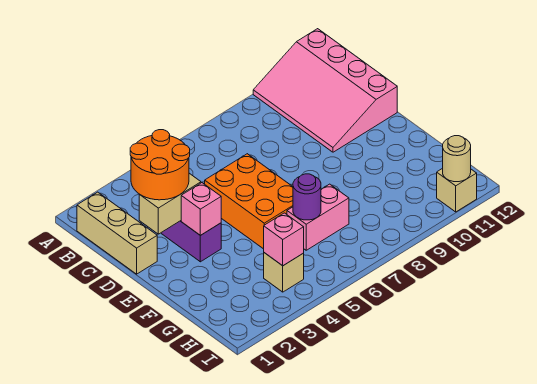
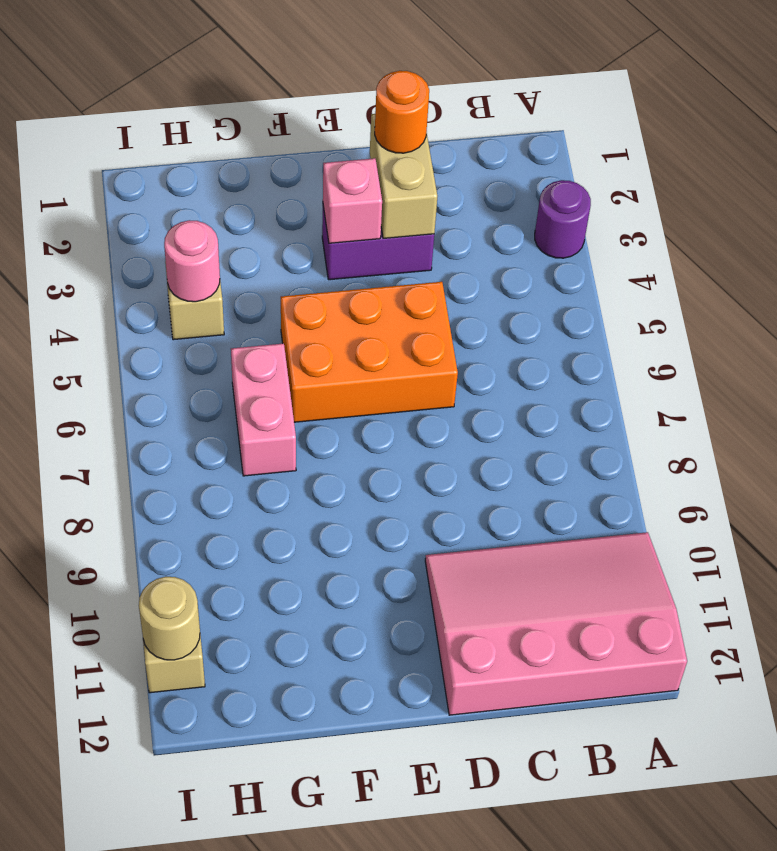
tan 1x3 brick [77,192,157,274] -> none
orange 2x2 round brick [130,130,190,200] -> orange 1x1 round brick [375,71,429,153]
purple 1x1 round brick [293,174,321,220] -> purple 1x1 round brick moved to [535,180,591,258]
pink 1x1 brick [264,213,304,266] -> pink 1x1 round brick [164,220,220,302]

